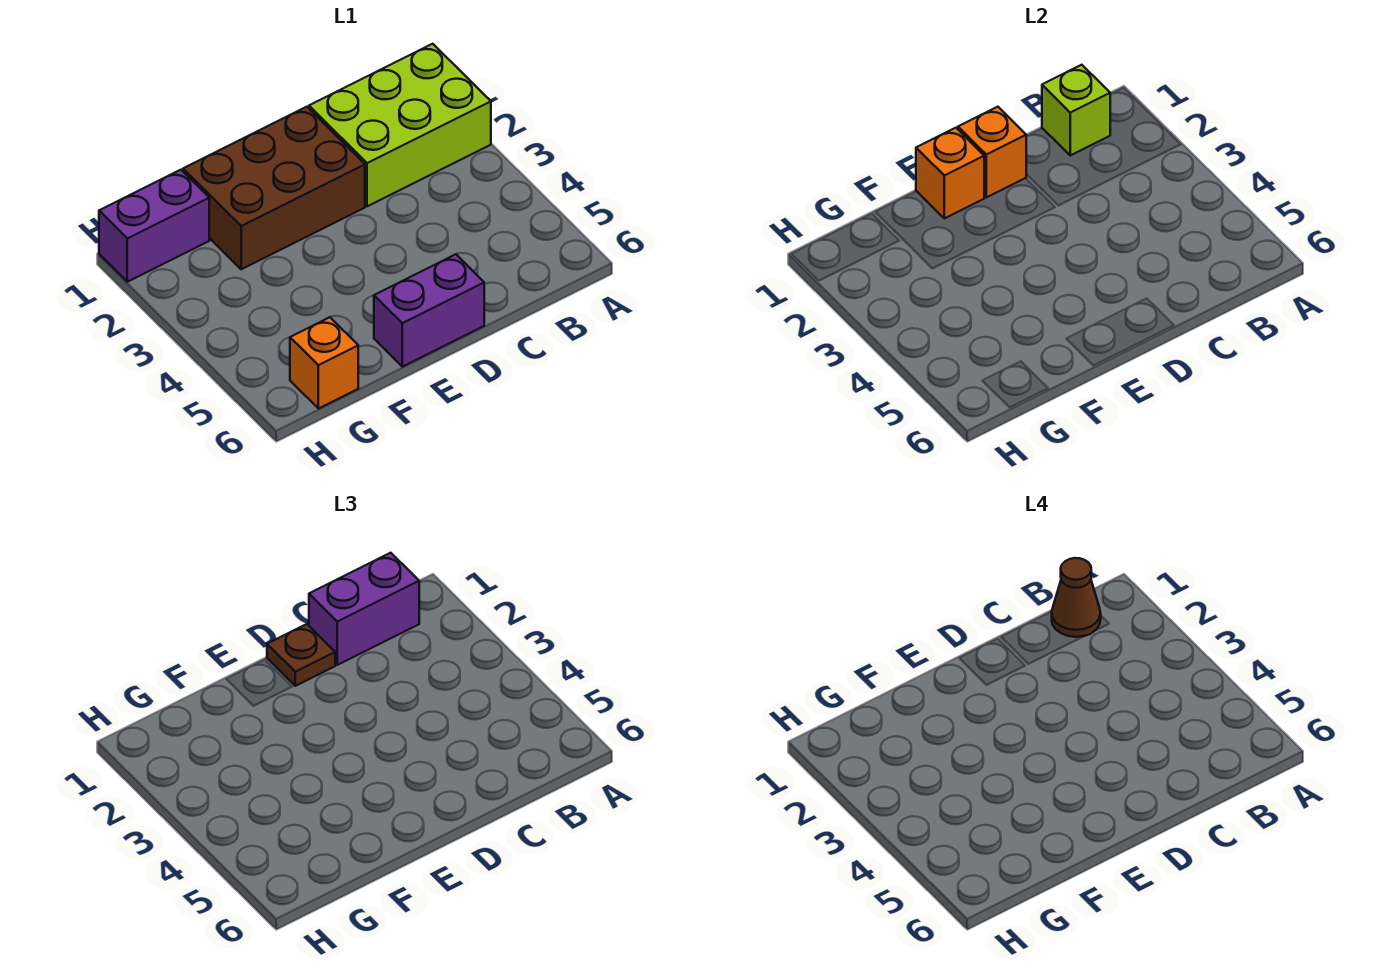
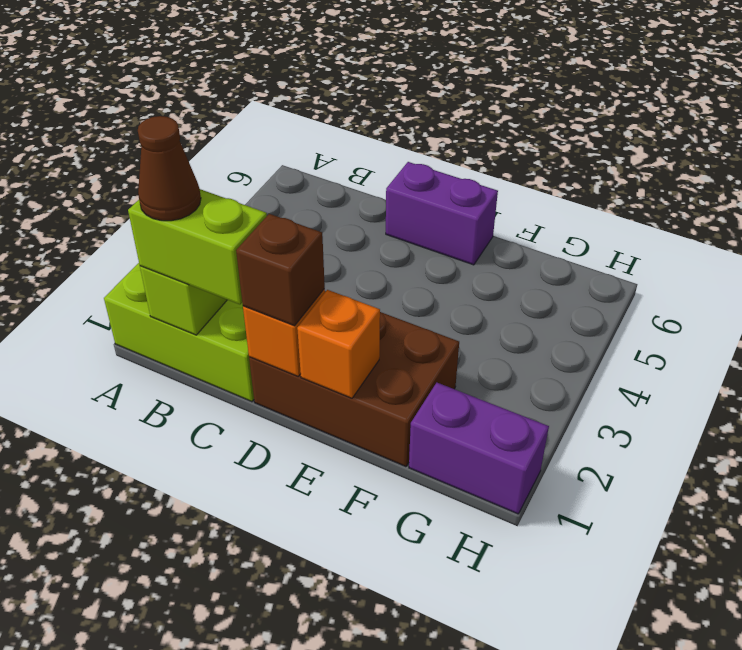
purple 1x2 brick [309,553,419,665] -> lime 1x2 brick [128,189,267,304]
brown 1x1 plate [267,624,335,686] -> brown 1x1 brick [236,214,325,326]
orange 1x1 brick [290,317,358,409] -> none

